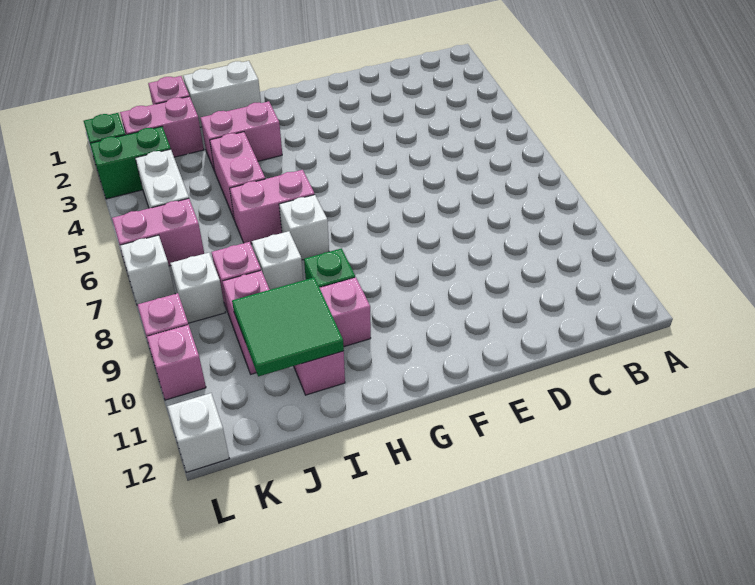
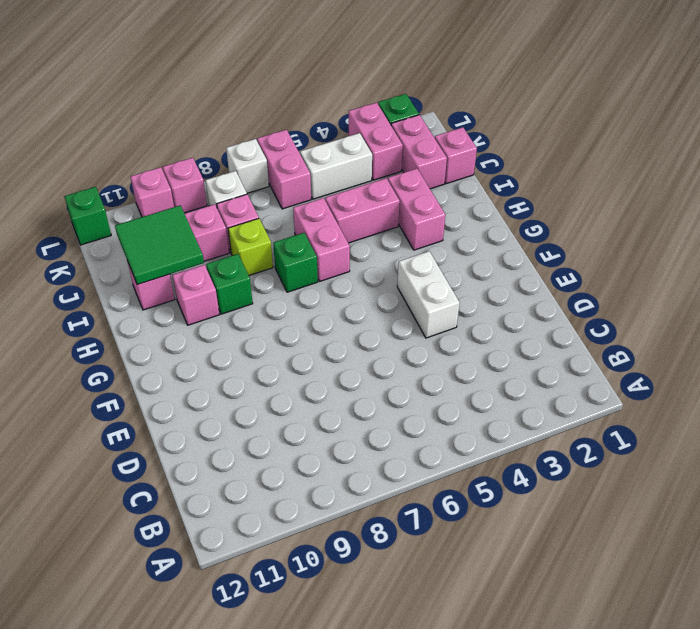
white 1x2 brick [183,61,261,127] -> white 1x2 brick moved to [397,251,460,338]
white 1x1 brick [279,195,329,260] -> green 1x1 brick [273,233,318,292]
white 1x1 brick [252,231,303,290] -> lime 1x1 brick [228,218,273,275]
green 1x2 brick [90,127,171,199] -> pink 1x2 brick [349,103,403,180]
white 1x1 brick [167,393,229,472] -> green 1x1 brick [64,187,111,245]

